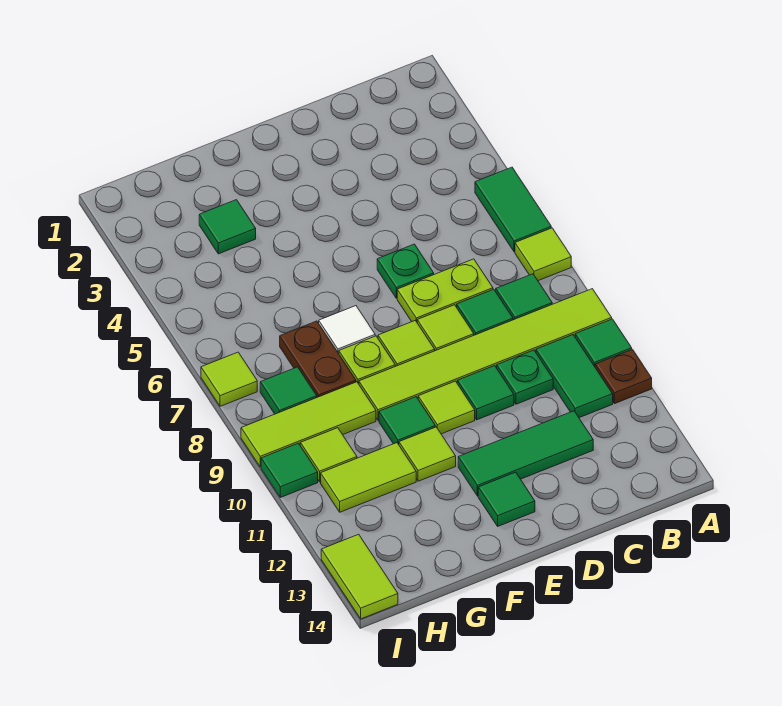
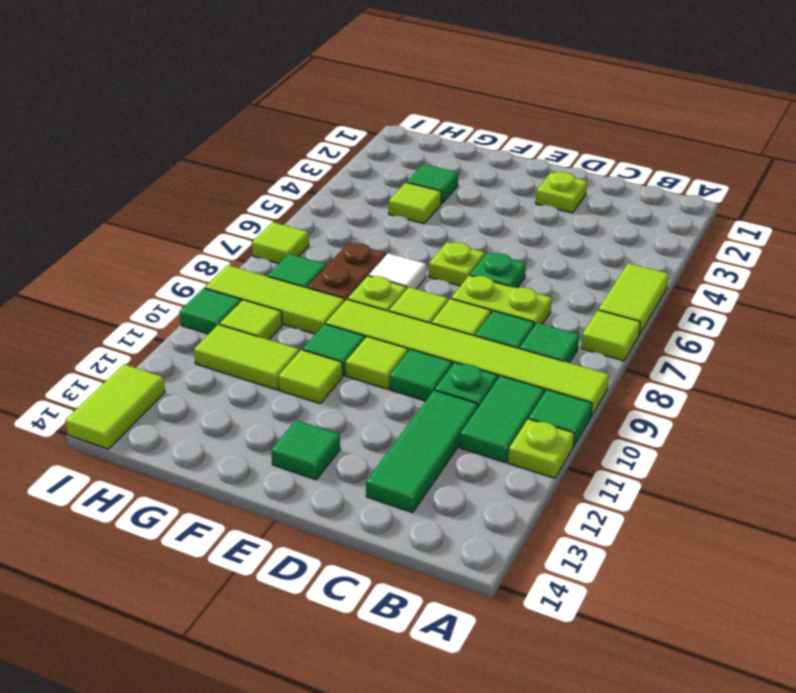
green 1x2 tile [475,167,551,252] -> lime 1x2 tile [598,263,669,335]
brown 1x1 plate [595,349,652,404] -> lime 1x1 plate [508,419,574,478]
green 1x3 tile [458,411,593,496] -> green 1x3 tile turned to [366,390,478,513]
none -> lime 1x1 plate [536,172,587,213]
none -> lime 1x1 plate [429,242,485,286]
none -> lime 1x1 tile [388,182,441,224]

